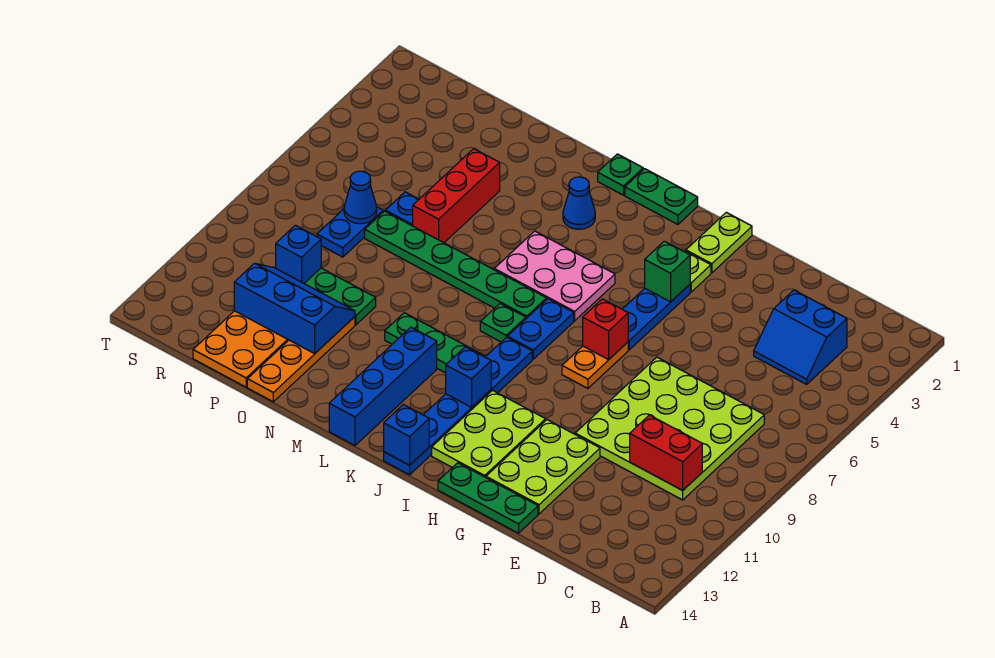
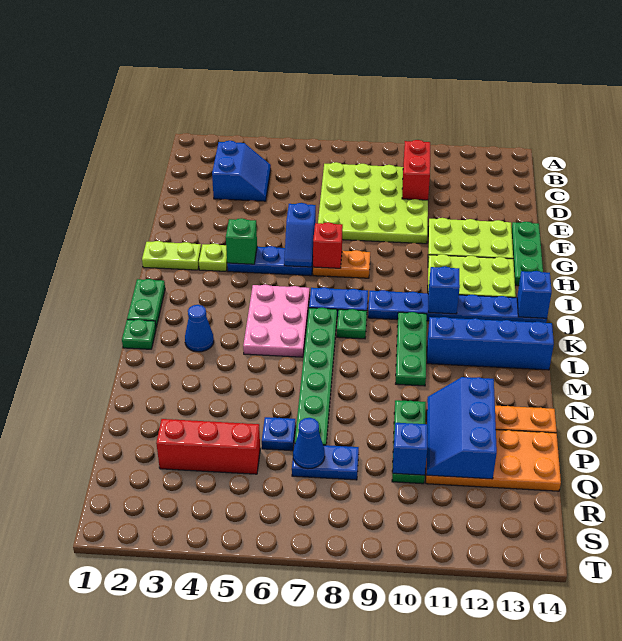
none -> blue 1x2 slope [284,203,316,267]
red 1x3 brick [413,149,500,243] -> red 1x3 brick moved to [156,419,260,474]

